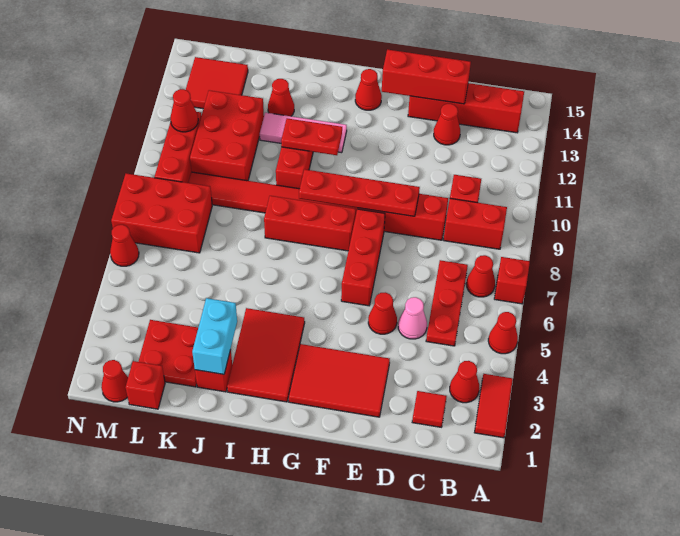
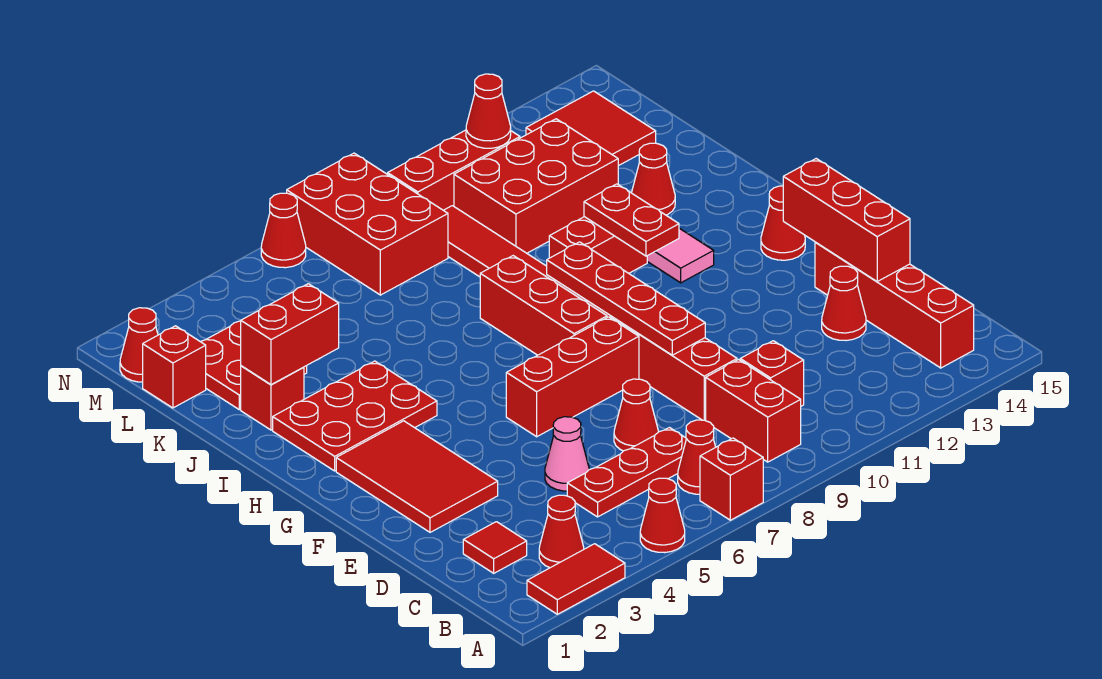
red 1x1 cone [368,292,397,334] -> red 1x1 cone moved to [614,379,659,451]
red 2x3 tile [227,308,305,402] -> red 2x3 plate [273,361,437,471]
cyan 1x2 brick [192,298,237,374] -> red 1x2 brick [241,284,339,385]

